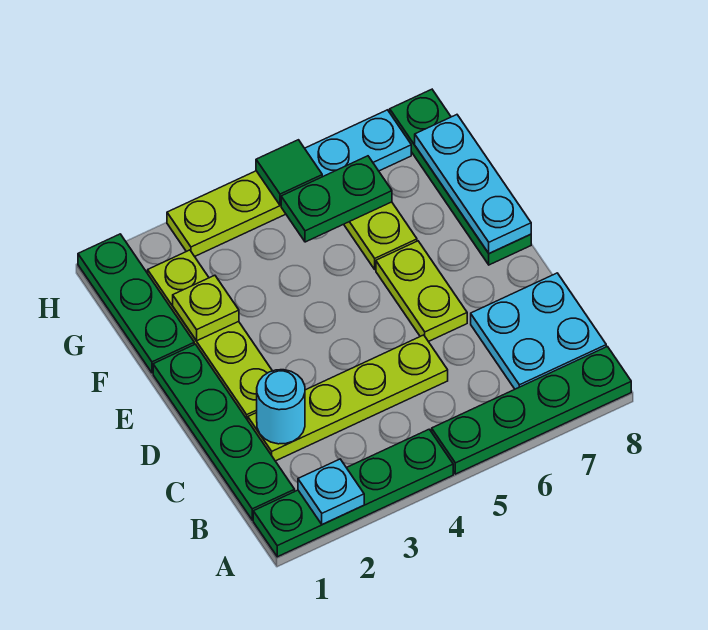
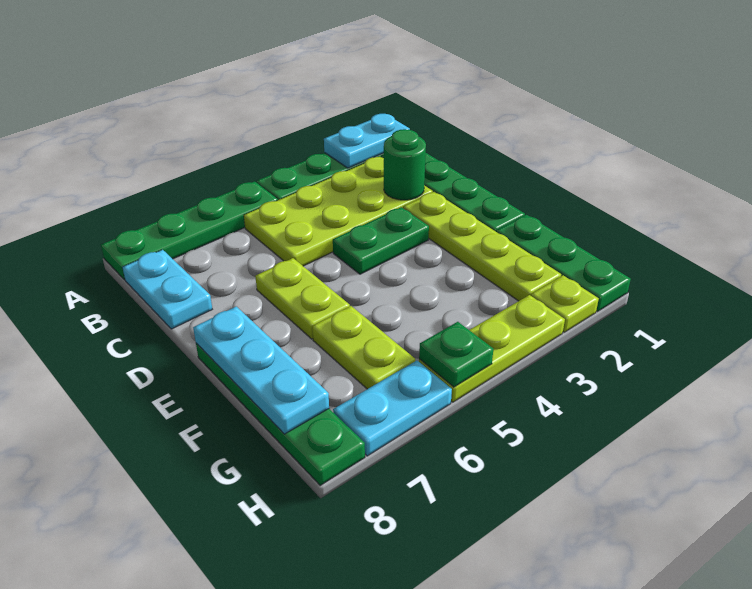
cyan 1x1 plate [298,459,364,525] -> cyan 1x2 plate [324,114,410,168]
cyan 2x2 plate [471,273,606,389] -> cyan 1x2 plate [122,250,212,329]
lime 1x4 plate [248,335,448,461] -> lime 2x4 plate [244,157,433,266]
cyan 1x1 round brick [257,370,305,444] -> green 1x1 round brick [384,129,426,200]
lime 1x1 plate [173,275,239,341] -> lime 1x1 plate moved to [531,275,599,333]
green 1x2 plate [281,156,392,242] -> green 1x2 plate moved to [333,207,429,274]
green 1x1 tile [256,140,322,205] -> green 1x1 plate [419,322,493,387]

